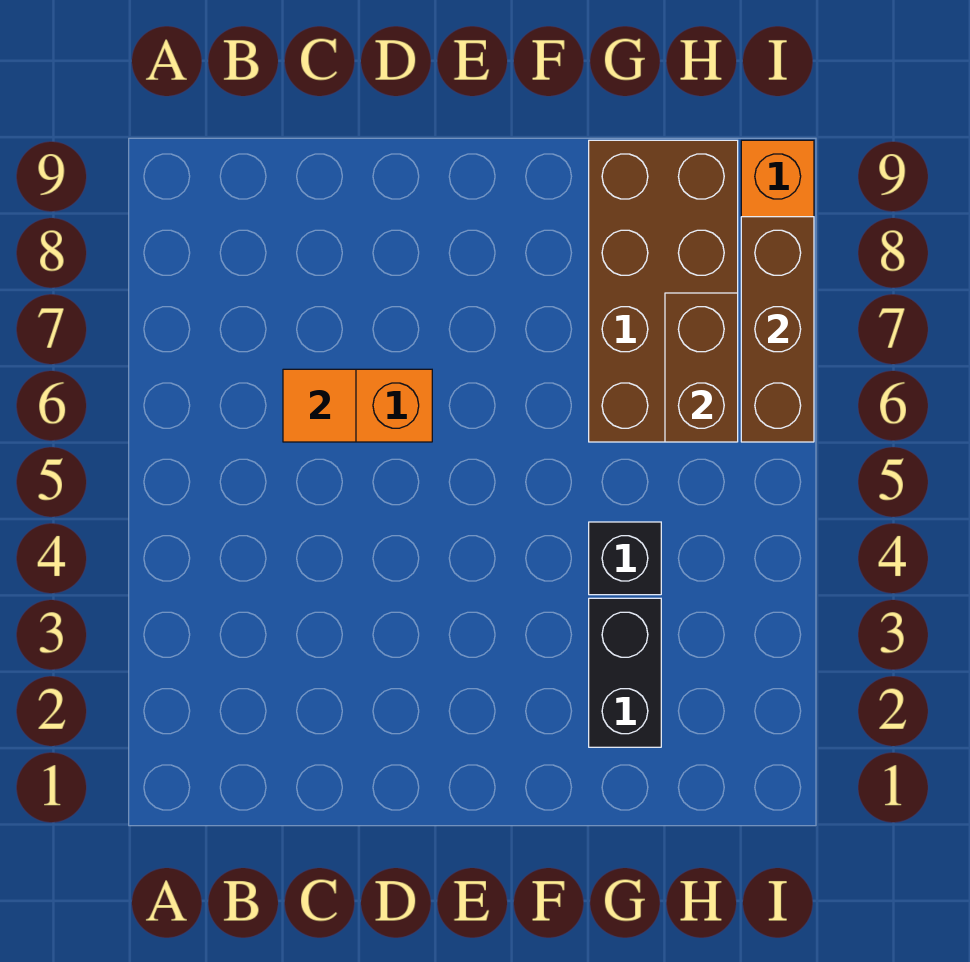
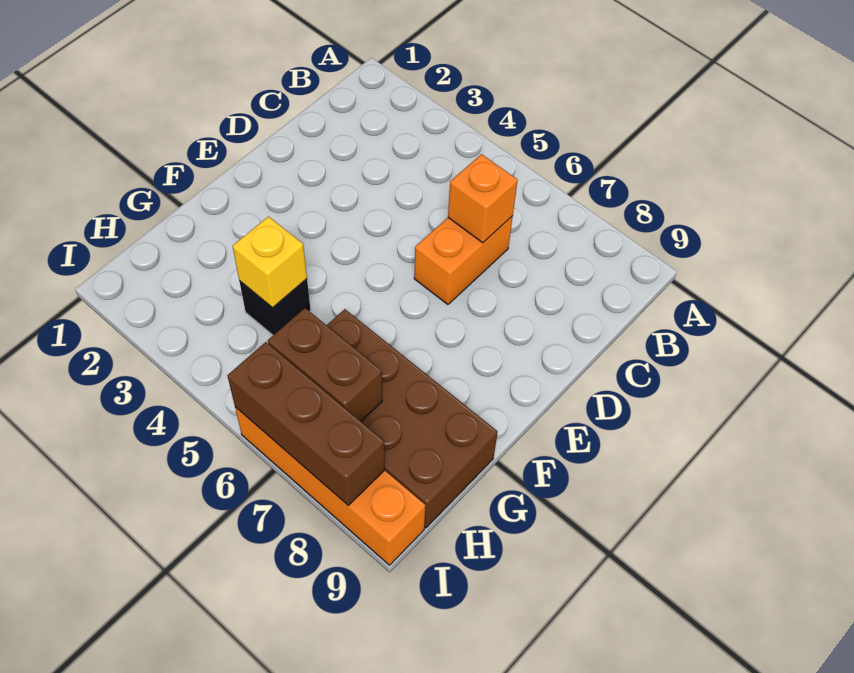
orange 1x1 tile [283,369,356,442] -> orange 1x1 brick [448,154,518,243]
black 1x2 brick [589,598,661,747] -> none
none -> yellow 1x1 brick [233,217,307,308]

